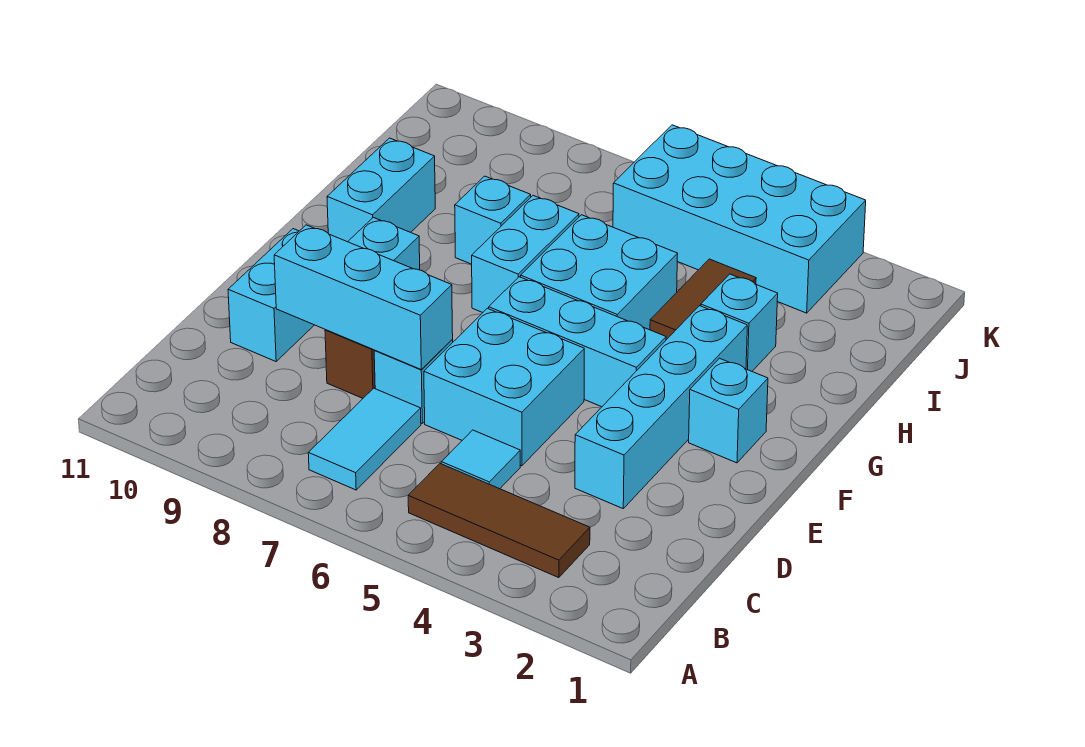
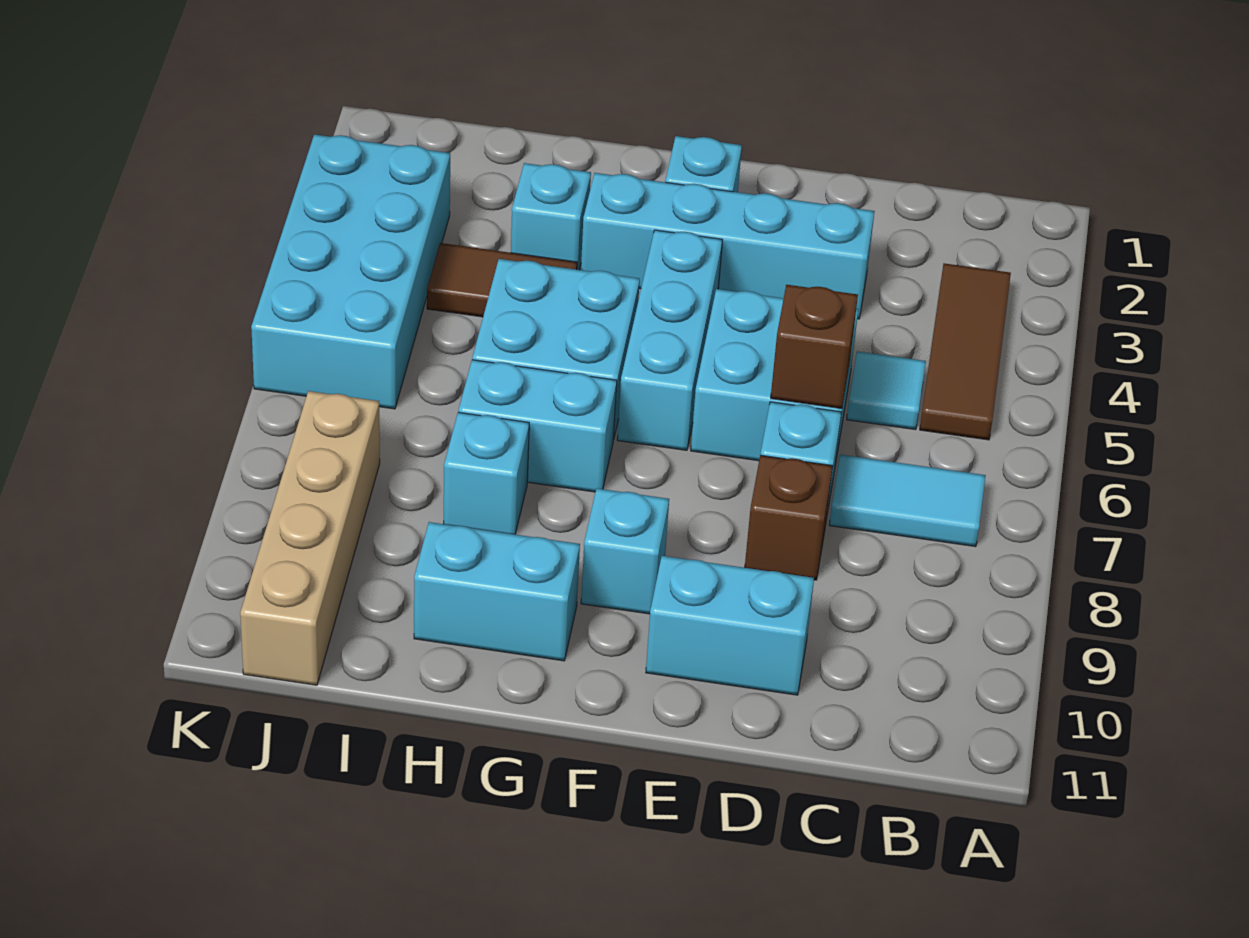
none -> brown 1x1 brick [771,285,858,409]
cyan 1x3 brick [274,225,453,369] -> none
none -> tan 1x4 brick [240,391,380,685]

